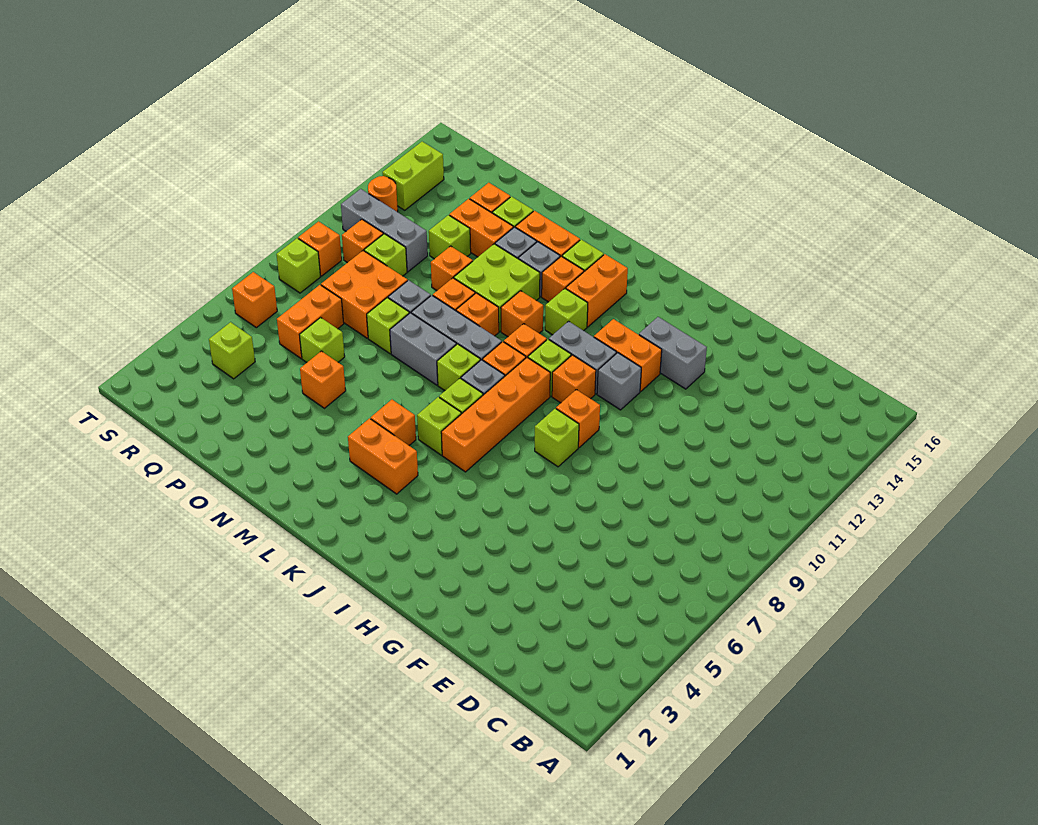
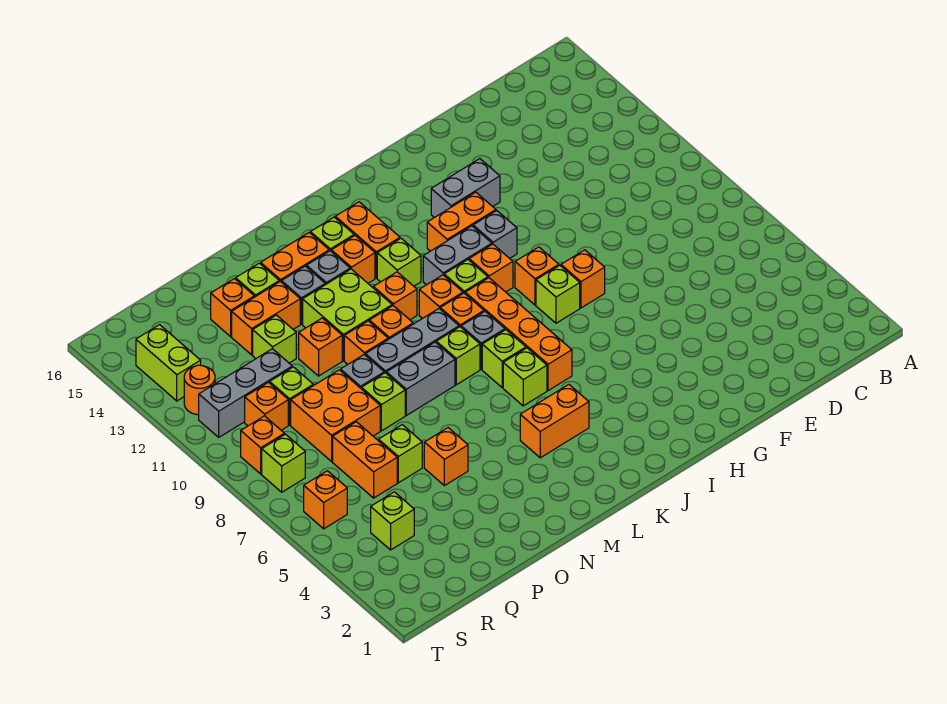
orange 1x1 brick [371,400,416,445] -> orange 1x1 brick moved to [561,250,605,308]

